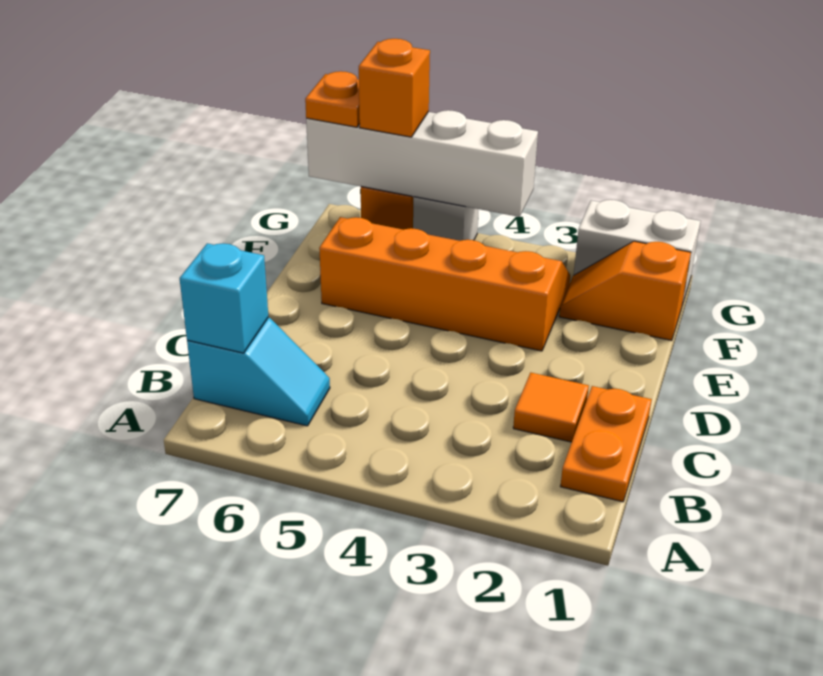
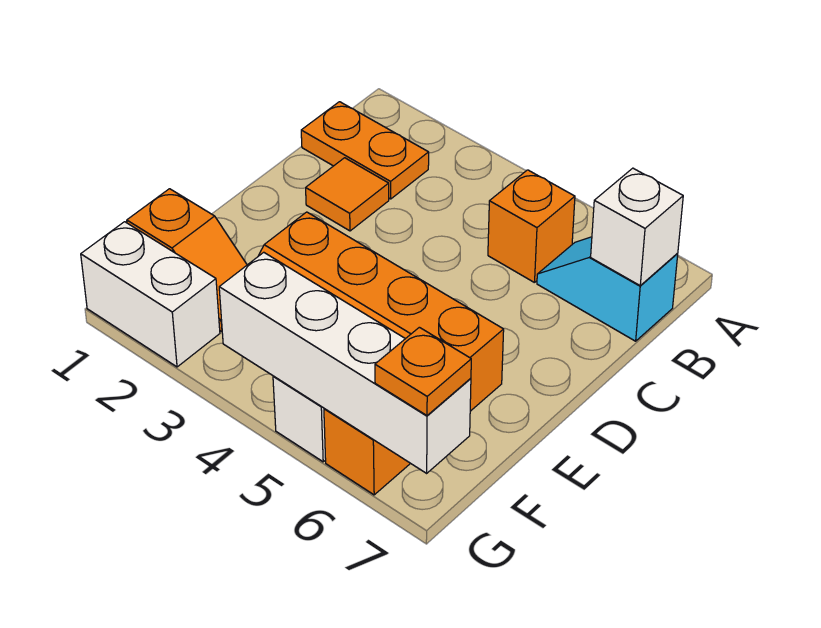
orange 1x2 plate [560,386,652,502] -> orange 1x2 plate turned to [301,102,429,199]
cyan 1x1 brick [180,243,268,353] -> white 1x1 brick [591,168,683,285]
orange 1x1 brick [359,39,430,137] -> orange 1x1 brick moved to [488,170,575,283]

